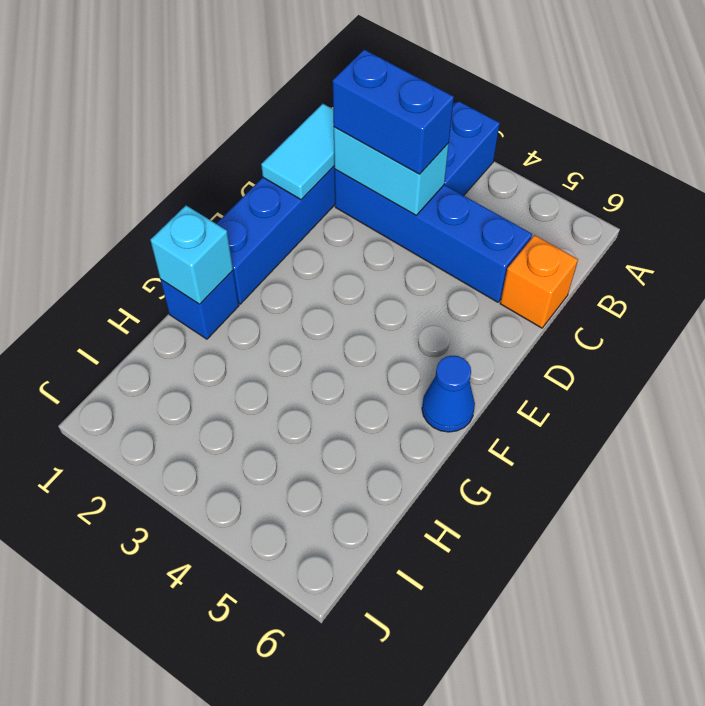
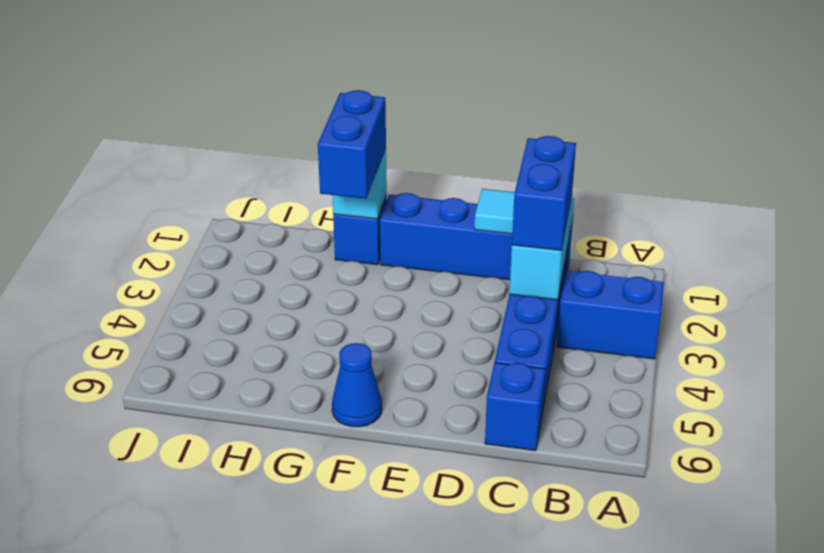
orange 1x1 brick [500,235,578,328] -> blue 1x1 brick [485,362,545,451]
none -> blue 1x2 brick [318,90,386,199]

